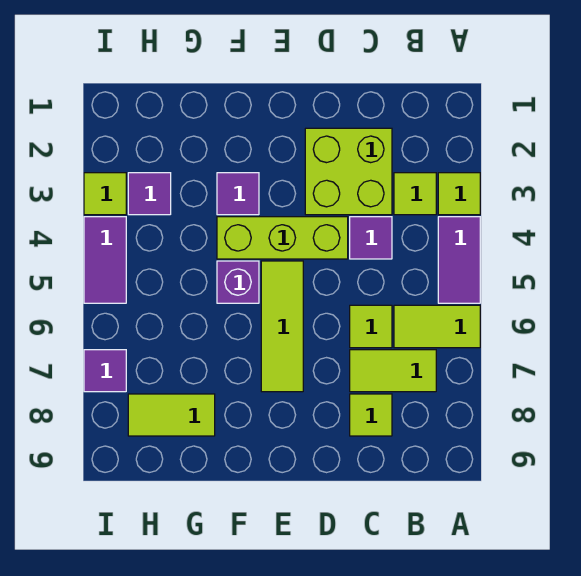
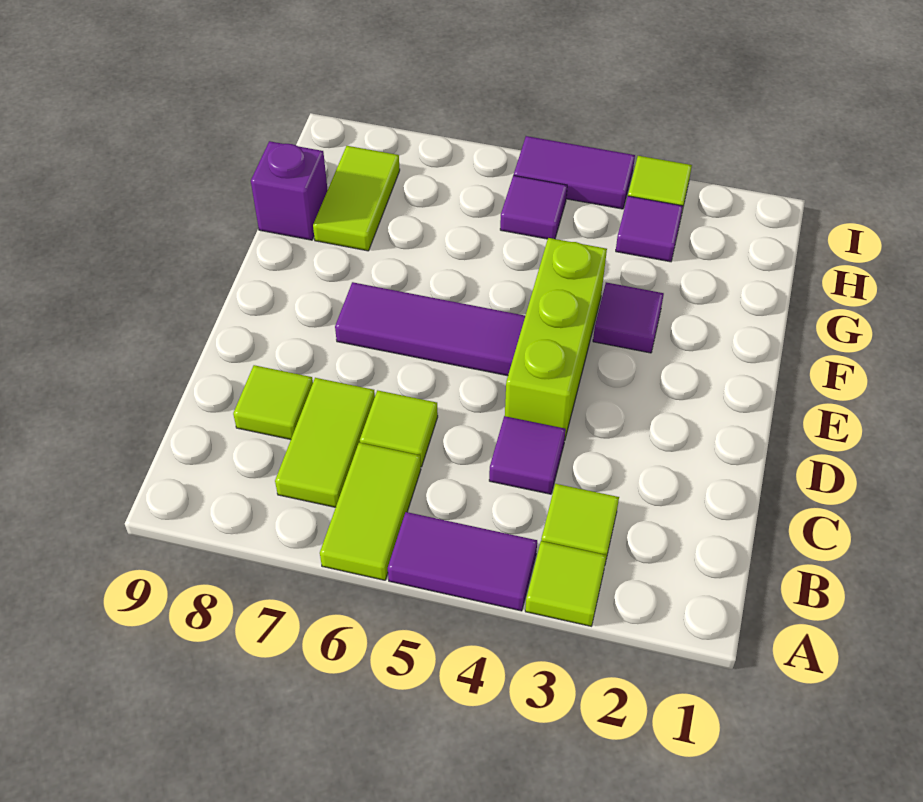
lime 2x2 brick [305,128,392,215] -> none
lime 1x3 tile [261,261,303,392] -> purple 1x3 tile [335,282,525,376]
purple 1x1 brick [217,261,259,303] -> purple 1x1 brick moved to [251,141,328,240]
purple 1x1 tile [84,350,126,392] -> purple 1x1 tile moved to [500,175,567,239]

